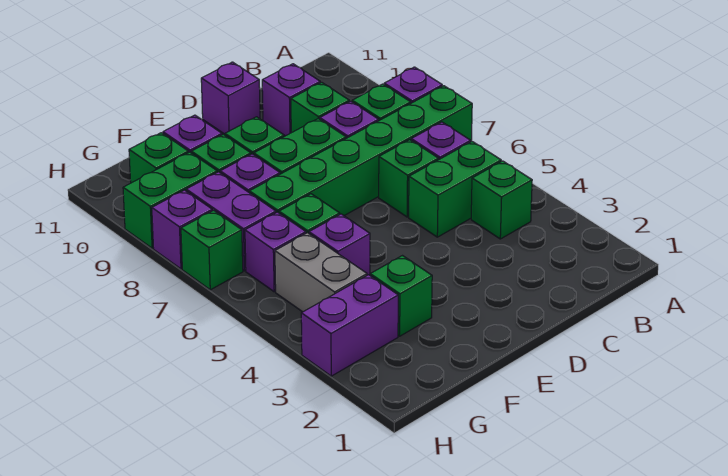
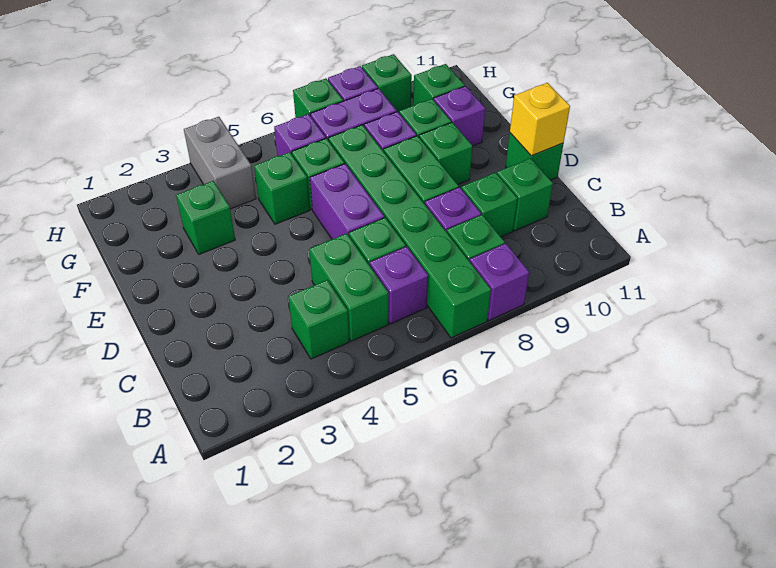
purple 1x1 brick [262,64,320,136] -> green 1x1 brick [497,158,553,231]
purple 1x1 brick [201,62,260,134] -> green 1x1 brick [506,133,564,180]
none -> yellow 1x1 brick [510,83,570,156]
purple 1x1 brick [309,214,370,275] -> green 1x1 brick [254,152,310,224]
purple 1x2 brick [301,275,398,376] -> purple 1x2 brick moved to [310,164,384,239]
grey 1x2 brick [275,233,367,312] -> grey 1x2 brick turned to [184,117,256,209]
green 1x2 brick [123,152,217,248] -> green 1x1 brick [362,54,412,112]

